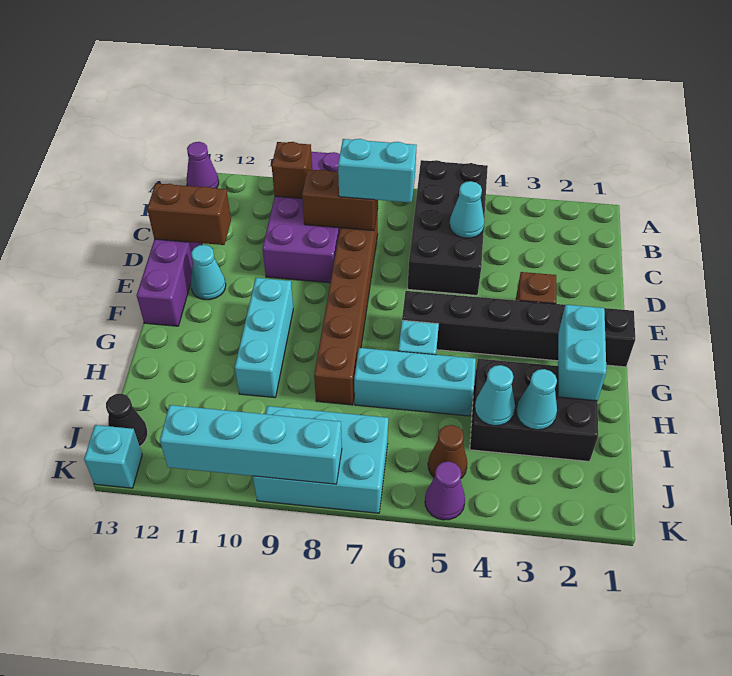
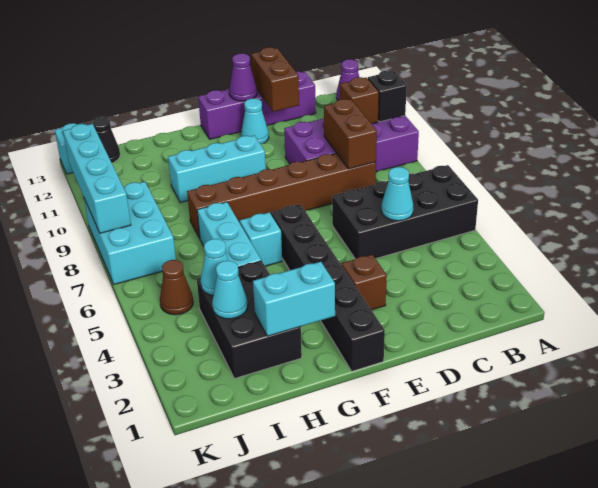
none -> black 1x1 brick [368,71,407,122]
cyan 1x2 brick [338,139,417,203] -> none
purple 1x1 cone [425,462,465,520] -> purple 1x1 cone moved to [229,53,257,101]

